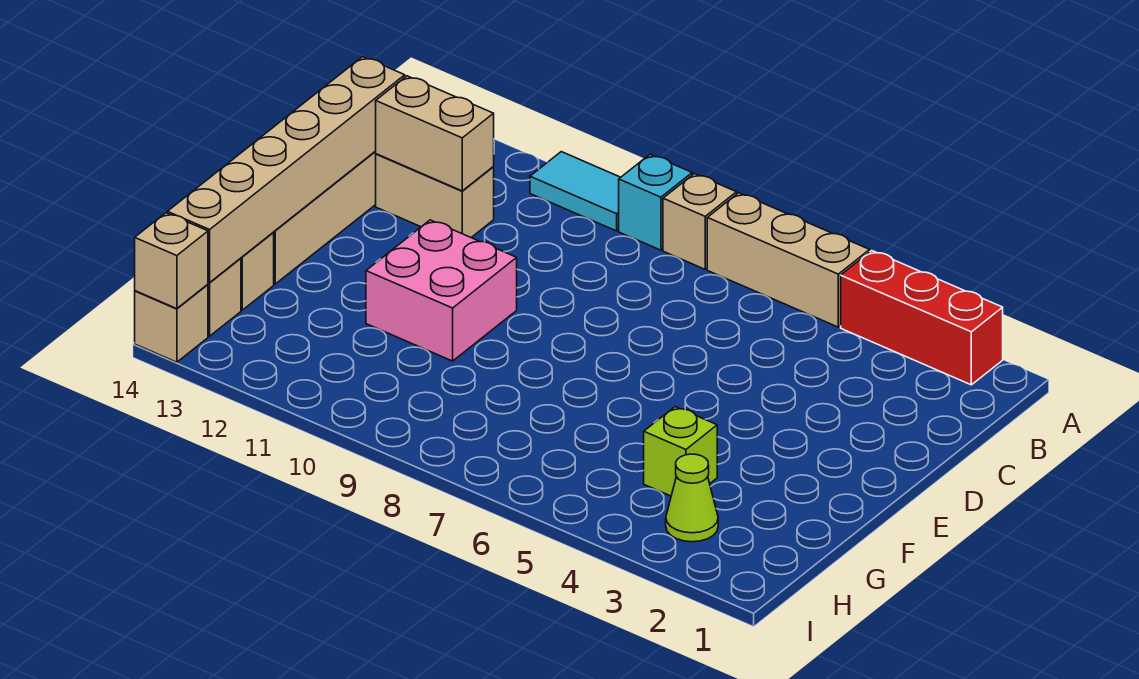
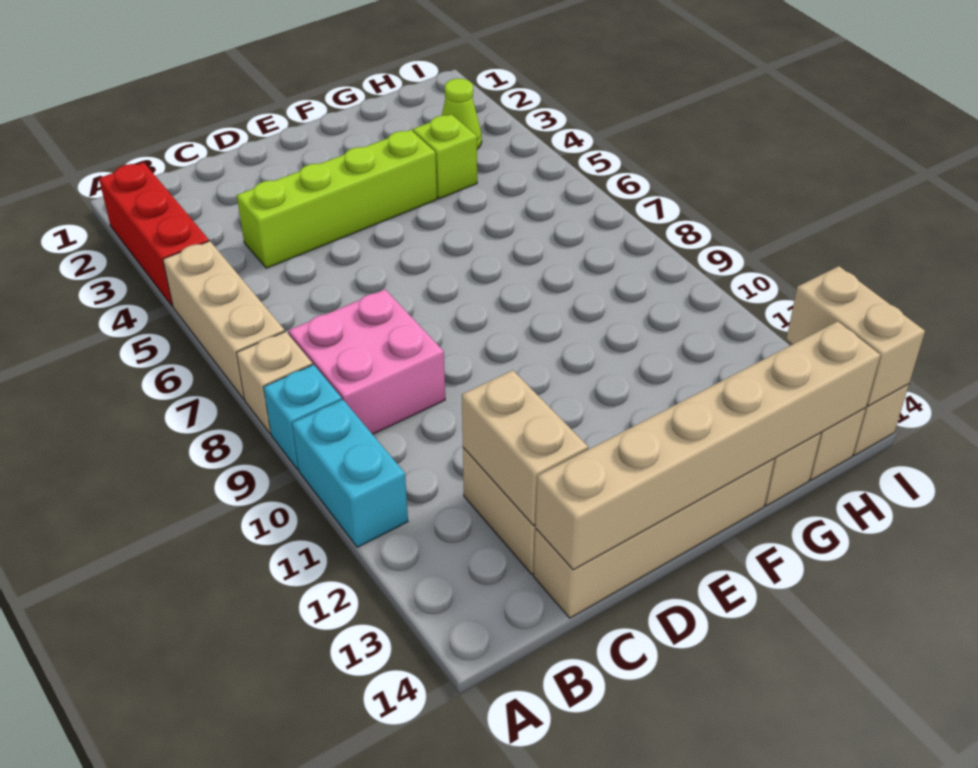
cyan 1x2 tile [530,152,621,231] -> cyan 1x2 brick [292,400,408,547]
none -> lime 1x4 brick [237,130,437,268]
pink 2x2 brick [366,220,517,361] -> pink 2x2 brick moved to [289,289,445,434]
tan 1x1 brick [135,213,208,309] -> tan 1x2 brick [786,266,925,406]

